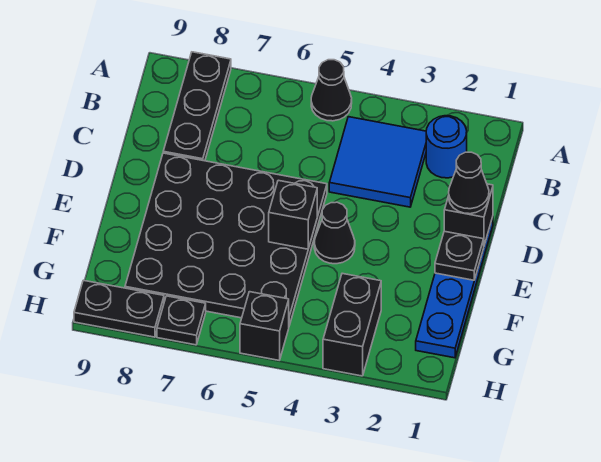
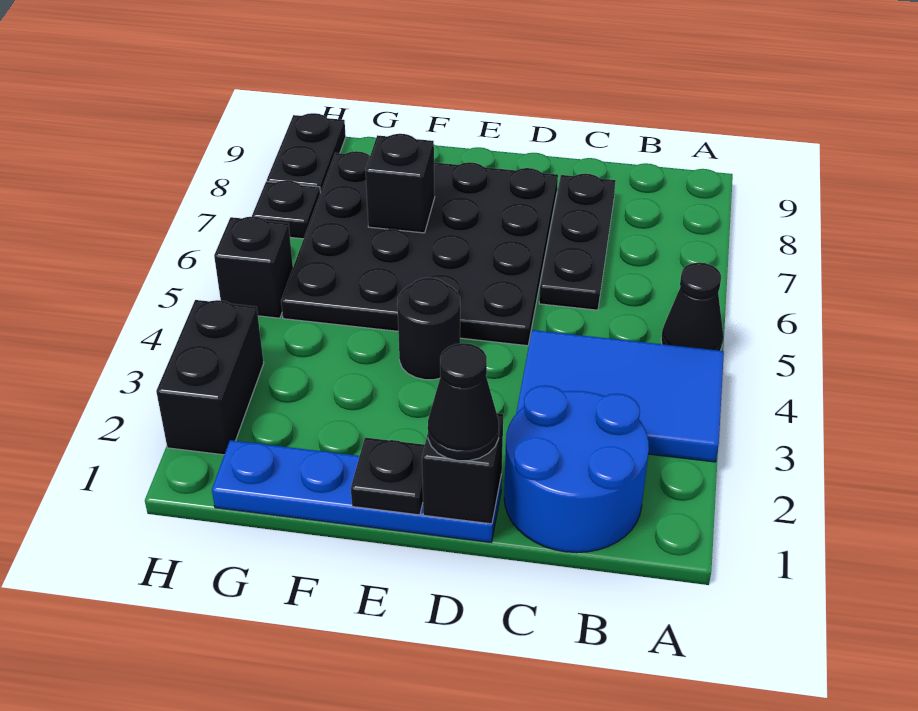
black 1x3 plate [163,52,231,161] -> black 1x3 plate turned to [539,174,616,310]
blue 1x1 round brick [426,116,467,178] -> blue 2x2 round brick [504,385,649,553]
blue 2x2 tile [329,117,426,207] -> blue 2x3 tile [516,330,724,462]
black 1x1 cone [314,202,355,264] -> black 1x1 round brick [397,278,460,380]
black 1x1 brick [269,180,317,249] -> black 1x1 brick moved to [365,134,435,233]
black 1x2 brick [323,273,381,376] -> black 1x2 brick turned to [156,300,264,455]

